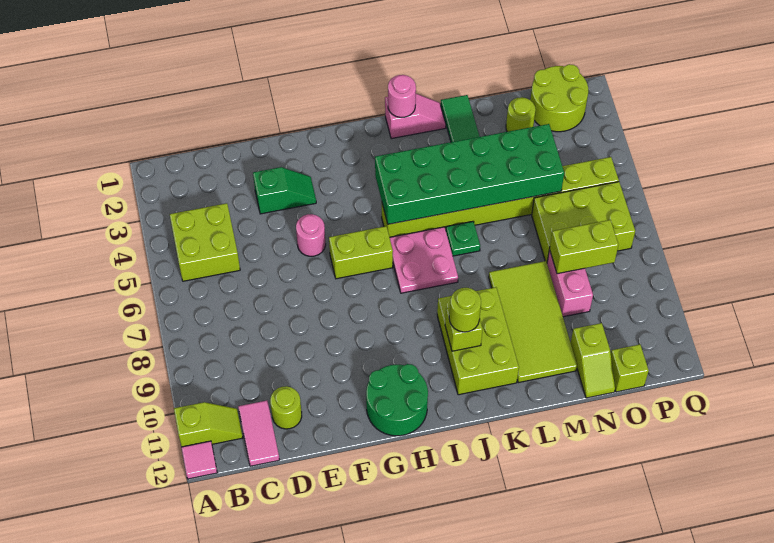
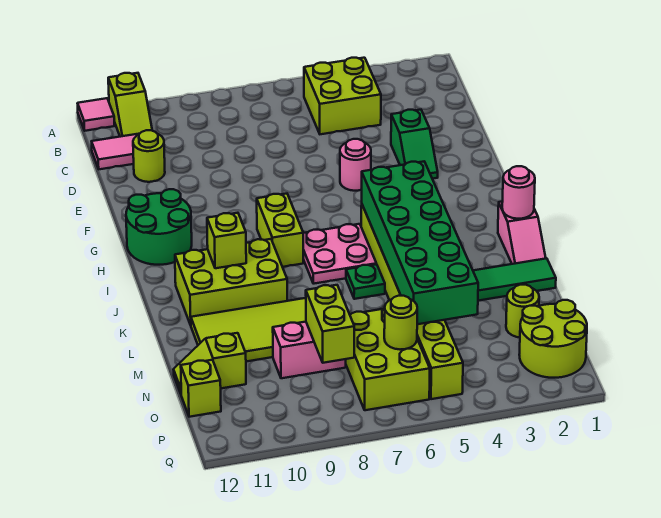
lime 1x2 brick [329,226,393,279] -> lime 1x2 brick moved to [257,194,303,267]
lime 1x1 round brick [449,288,481,332] -> lime 1x1 round brick moved to [384,296,417,349]

